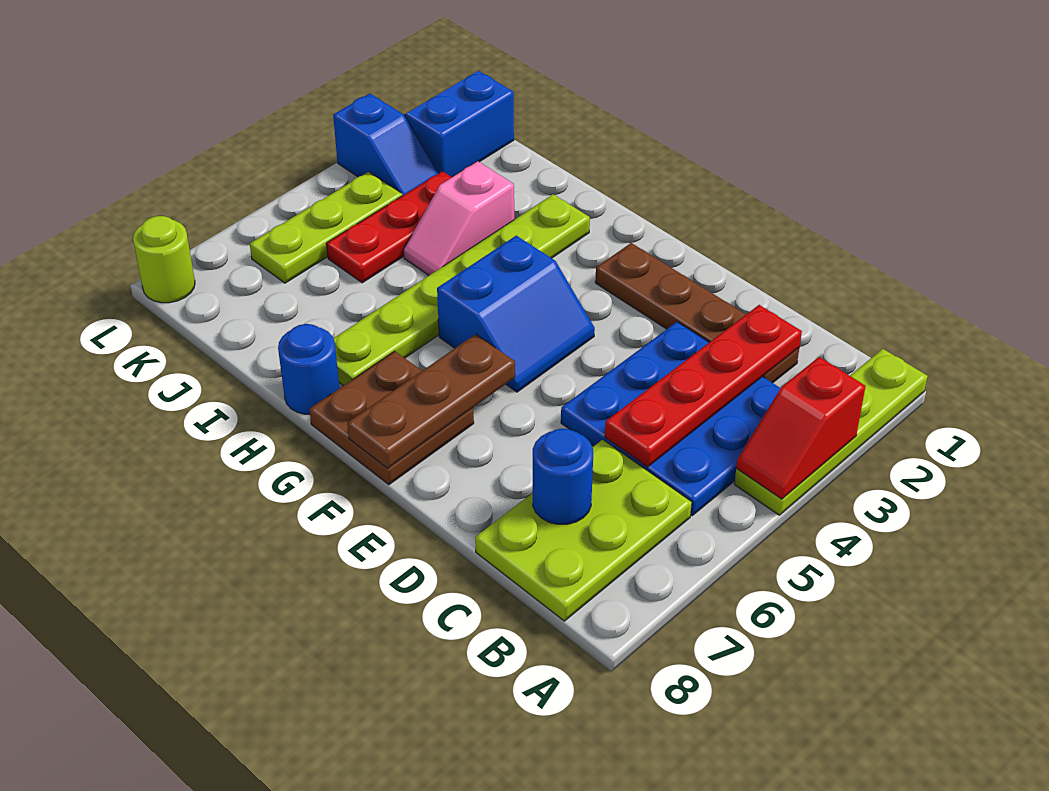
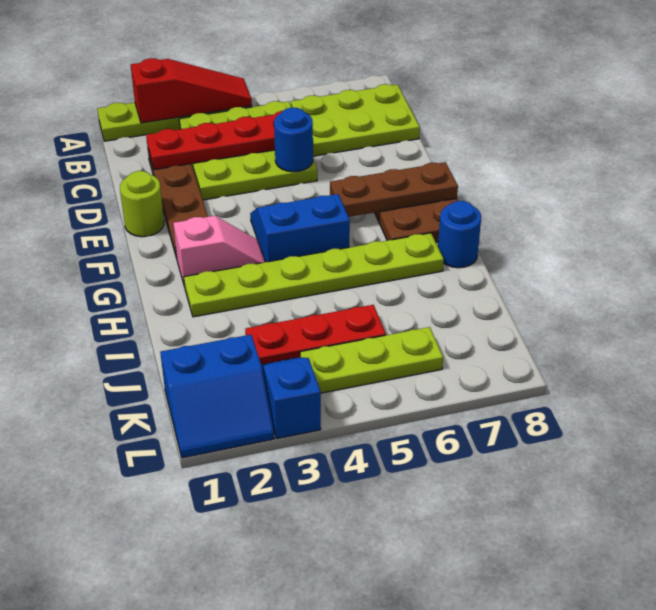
red 1x2 slope [736,357,866,499] -> red 1x3 slope [131,58,252,123]
blue 3x3 plate [561,322,780,516] -> lime 3x3 plate [179,101,317,200]
blue 1x1 round brick [533,429,593,524] -> blue 1x1 round brick moved to [274,108,313,172]
pink 1x2 slope [404,161,514,275] -> pink 1x2 slope moved to [173,216,265,286]
lime 1x1 round brick [133,216,195,303] -> lime 1x1 round brick moved to [120,171,164,237]

